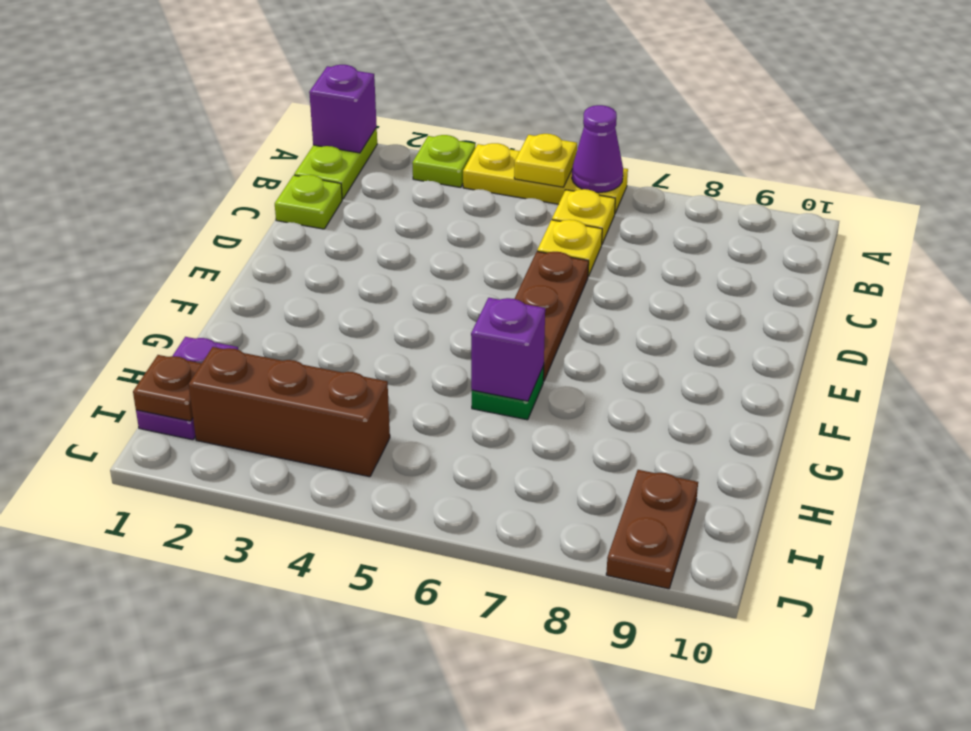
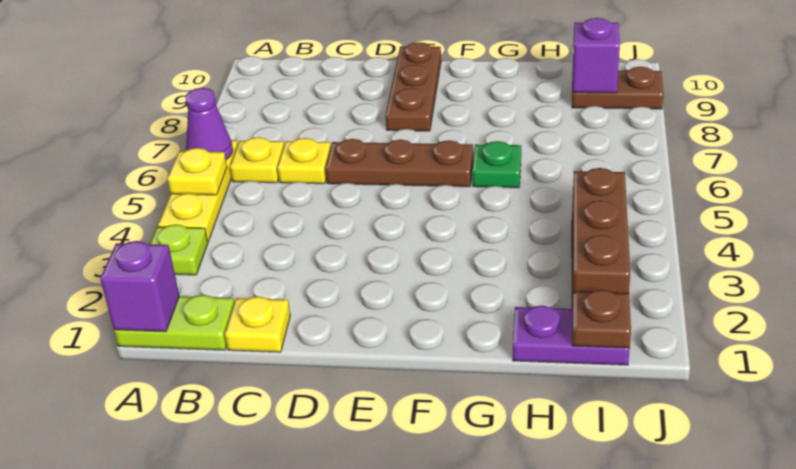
lime 1x1 plate [275,175,342,229] -> yellow 1x1 plate [225,296,290,352]
none -> brown 1x3 plate [385,42,441,131]
purple 1x1 brick [471,298,545,401] -> purple 1x1 brick moved to [573,18,620,93]

